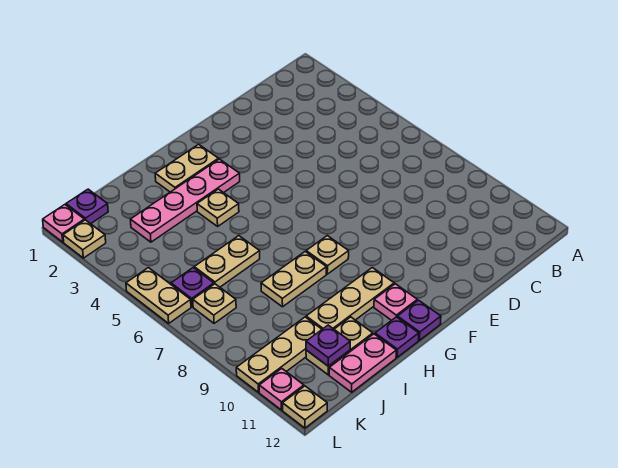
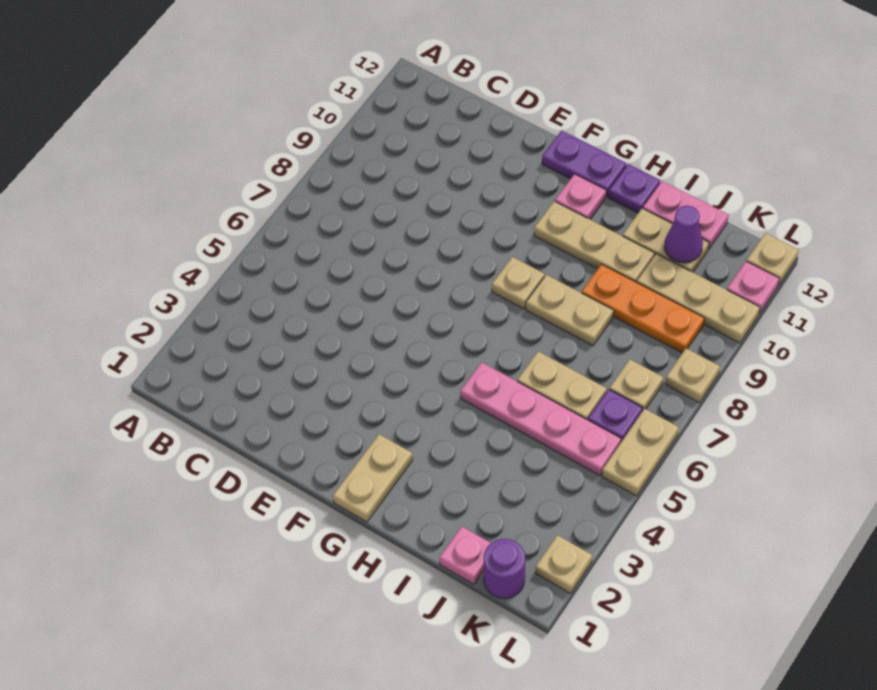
tan 1x2 plate [155,144,218,192] -> tan 1x2 plate turned to [333,434,413,522]
pink 1x4 plate [130,159,240,242] -> pink 1x4 plate moved to [460,362,621,476]
purple 1x1 plate [397,300,441,340] -> purple 1x2 plate [542,131,626,197]
tan 1x1 plate [197,189,239,226] -> tan 1x1 plate moved to [665,348,720,402]
none -> orange 1x3 plate [582,264,704,353]
purple 1x1 plate [306,325,350,366] -> purple 1x1 cone [664,205,703,263]
purple 1x1 plate [66,189,108,224] -> purple 1x1 round brick [484,539,525,599]
pink 1x1 plate [43,205,84,242] -> pink 1x1 plate moved to [440,527,491,584]

